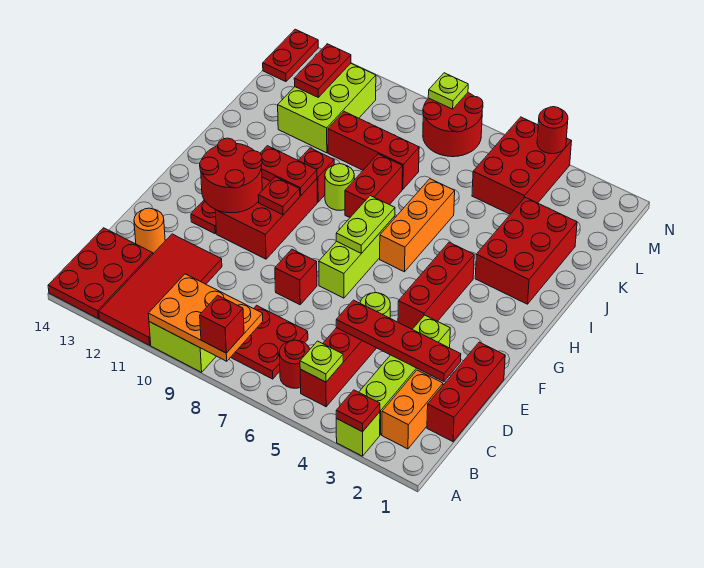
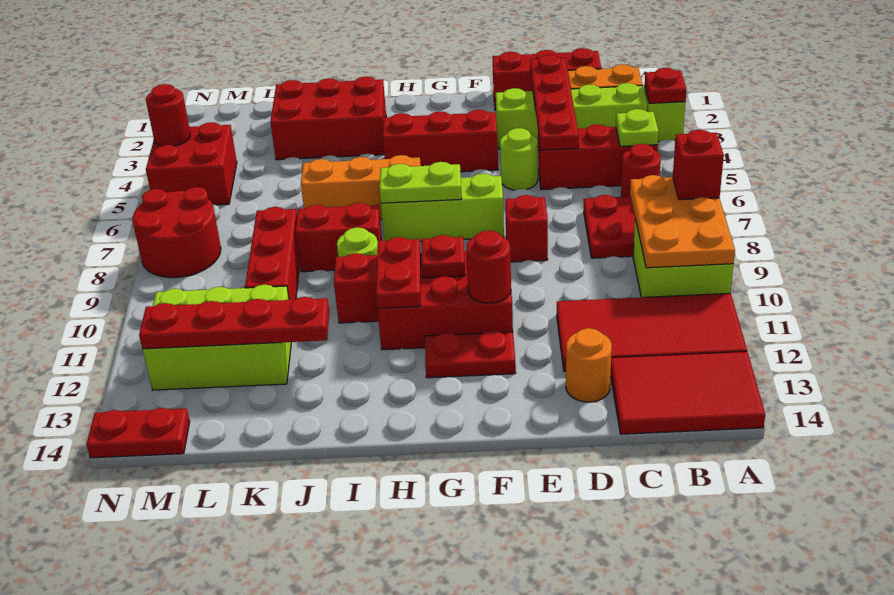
red 2x3 plate [48,228,153,318] -> red 2x3 tile [611,351,765,434]
red 2x2 round brick [200,138,262,213] -> red 1x1 round brick [466,230,511,303]
red 2x3 brick [472,117,572,214] -> red 2x2 brick [146,122,237,205]
red 1x2 plate [294,44,351,97] -> red 1x4 plate [139,297,329,349]
lime 1x1 plate [428,73,468,109] -> none

